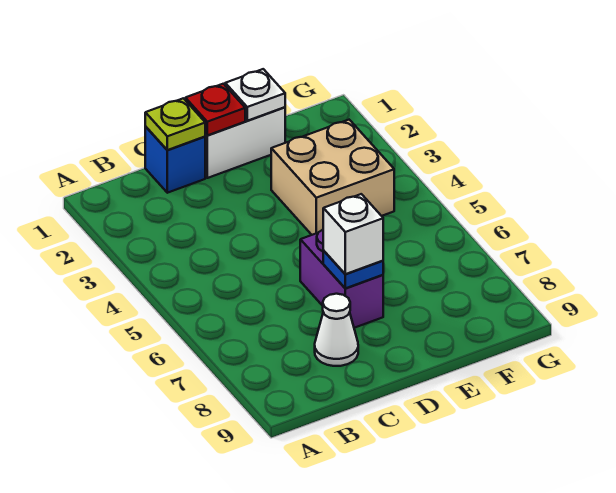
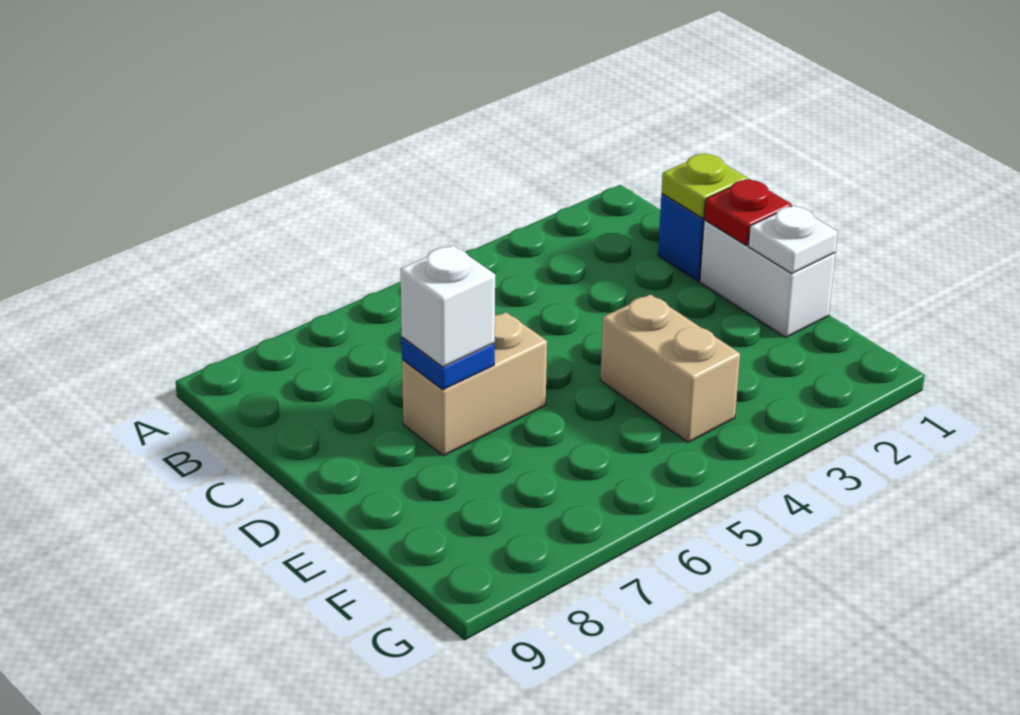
white 1x1 cone [315,294,358,366] -> none
purple 1x2 brick [300,230,383,328] -> tan 1x2 brick [402,312,547,456]
tan 2x2 brick [271,120,394,235] -> tan 1x2 brick [600,294,740,442]

